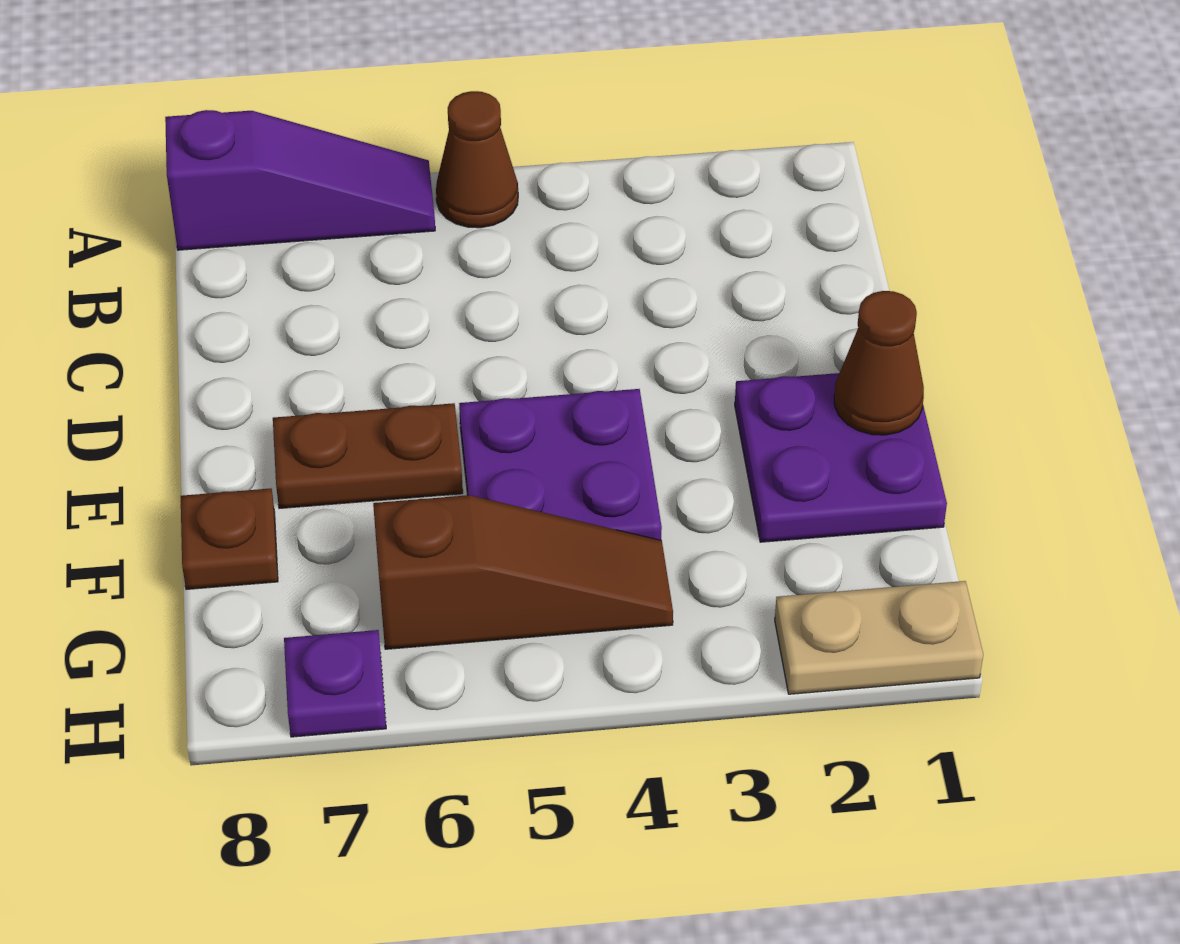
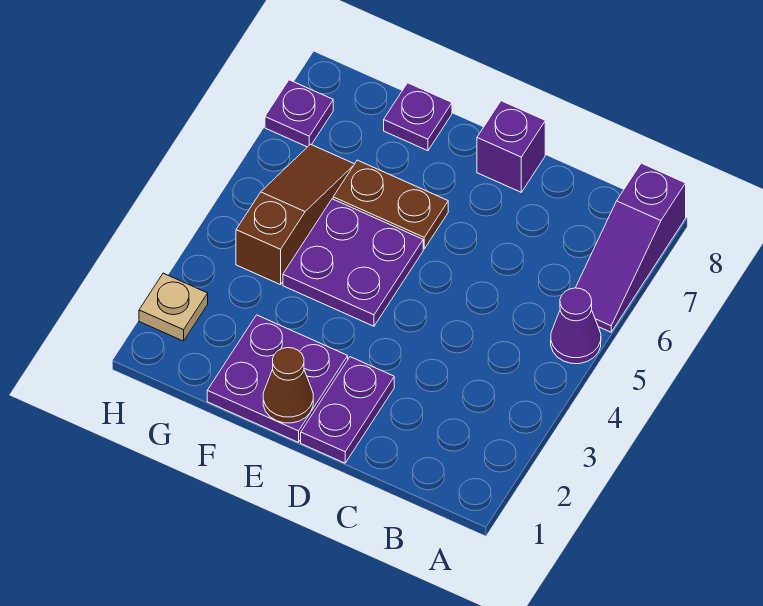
brown 1x1 cone [436,91,518,228] -> purple 1x1 cone [551,288,601,364]
none -> purple 1x2 plate [301,357,394,463]
none -> purple 1x1 brick [477,101,545,192]
brown 1x2 plate [273,403,463,508] -> brown 1x2 plate turned to [333,160,448,249]
brown 1x1 plate [181,488,278,589] -> purple 1x1 plate [384,83,452,151]
brown 1x3 slope [373,495,673,649] -> brown 1x3 slope turned to [236,144,354,285]
tan 1x2 plate [775,581,983,694] -> tan 1x1 plate [139,273,208,341]

